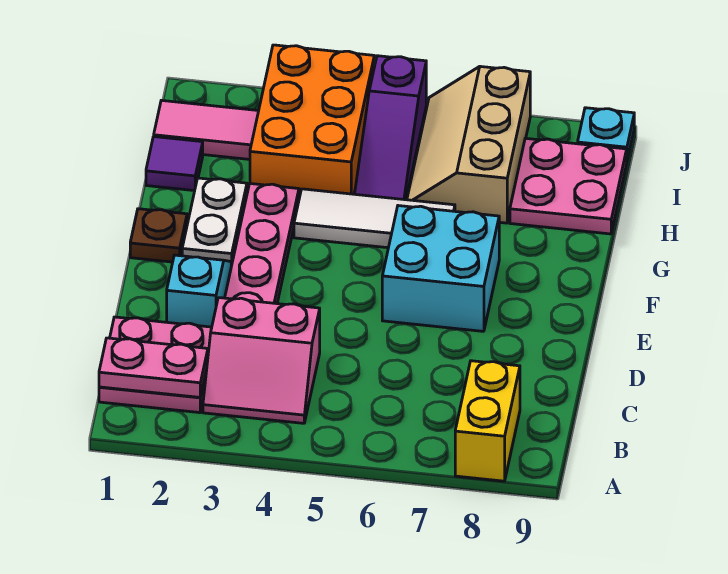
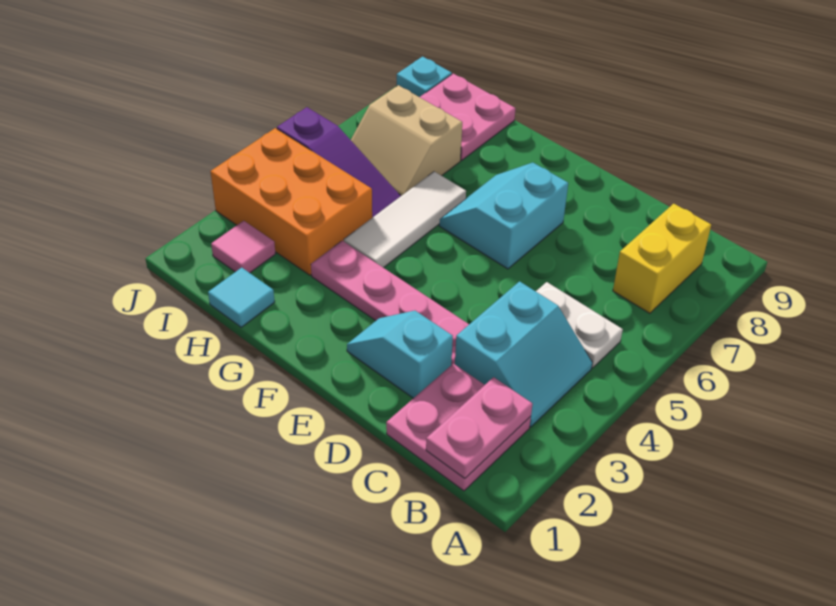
yellow 1x2 brick [455,361,520,481] -> yellow 1x2 brick turned to [613,204,711,313]
pink 2x2 slope [203,298,320,423] -> cyan 2x2 slope [455,281,592,427]
cyan 2x2 brick [382,206,499,331] -> cyan 2x2 slope [439,163,568,269]
brown 1x1 plate [130,209,187,262] -> none
white 1x2 plate [182,178,247,266] -> white 1x2 plate moved to [536,282,623,368]
purple 1x1 tile [146,137,203,191] -> cyan 1x1 tile [208,268,275,327]
tan 2x3 slope [407,66,530,223] -> tan 2x2 slope [351,85,462,196]
pink 1x2 tile [154,100,258,159] -> pink 1x1 tile [211,221,275,273]

